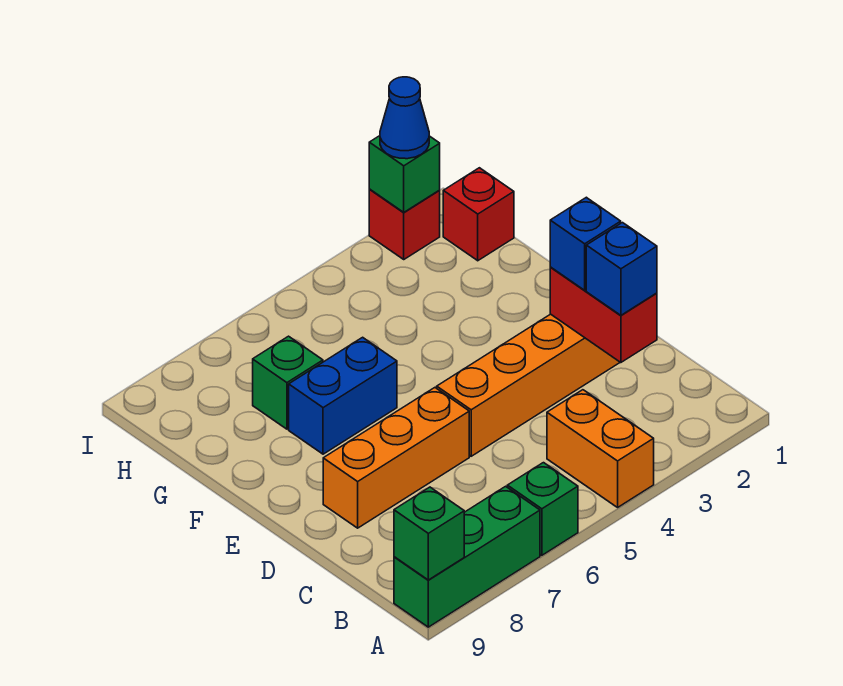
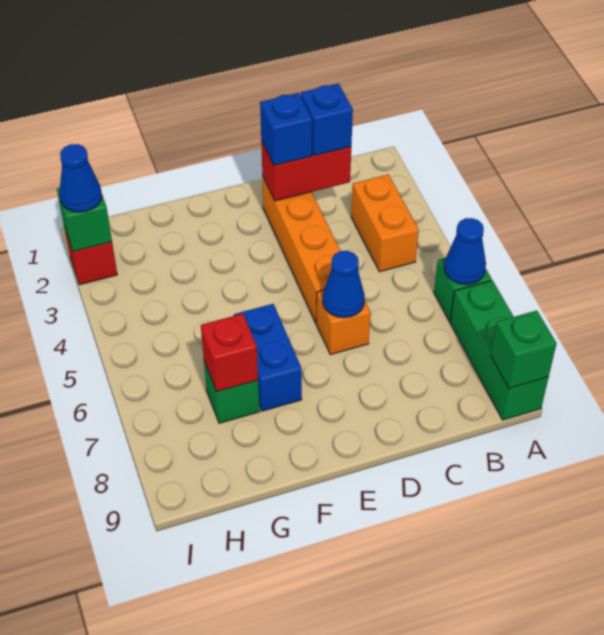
orange 1x2 brick [547,390,654,507] -> orange 1x2 brick turned to [351,175,419,272]
none -> blue 1x1 cone [444,218,486,284]
orange 1x3 brick [323,388,469,528] -> orange 1x1 brick [316,290,371,355]
none -> blue 1x1 cone [323,251,365,318]
red 1x1 brick [443,168,514,261] -> red 1x1 brick moved to [201,314,258,392]

